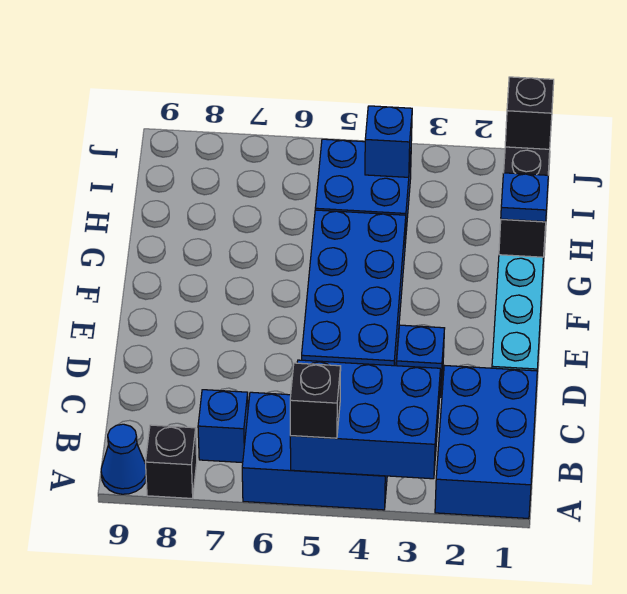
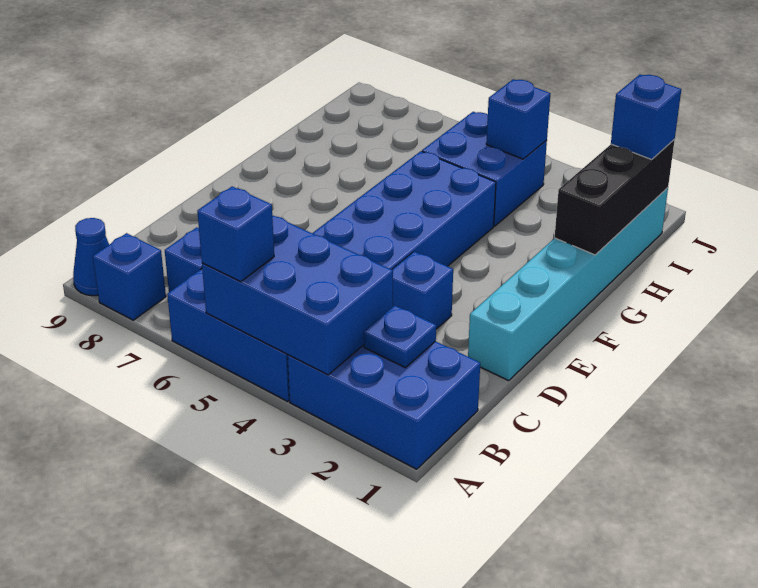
blue 2x3 brick [435,366,537,519] -> blue 2x3 brick turned to [288,341,480,469]
black 1x1 brick [290,363,341,438] -> blue 1x1 brick [197,187,274,282]
black 1x1 brick [146,425,197,498] -> blue 1x1 brick [93,233,166,320]
blue 1x1 plate [501,173,548,222] -> blue 1x1 plate moved to [364,305,436,368]
black 1x1 brick [505,77,554,149] -> blue 1x1 brick [611,74,681,159]

